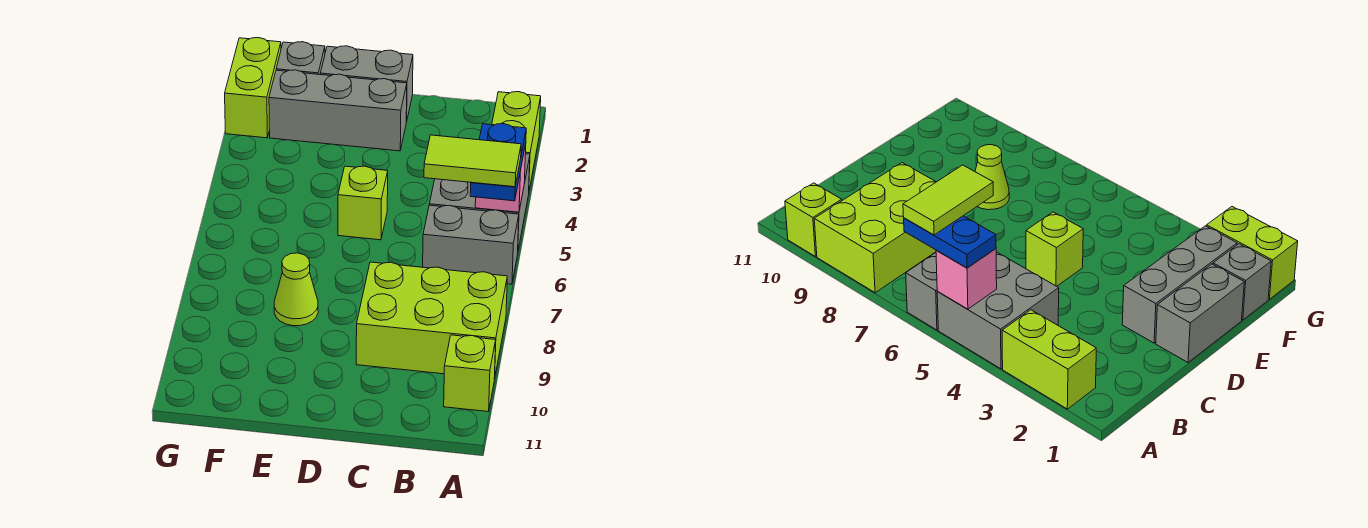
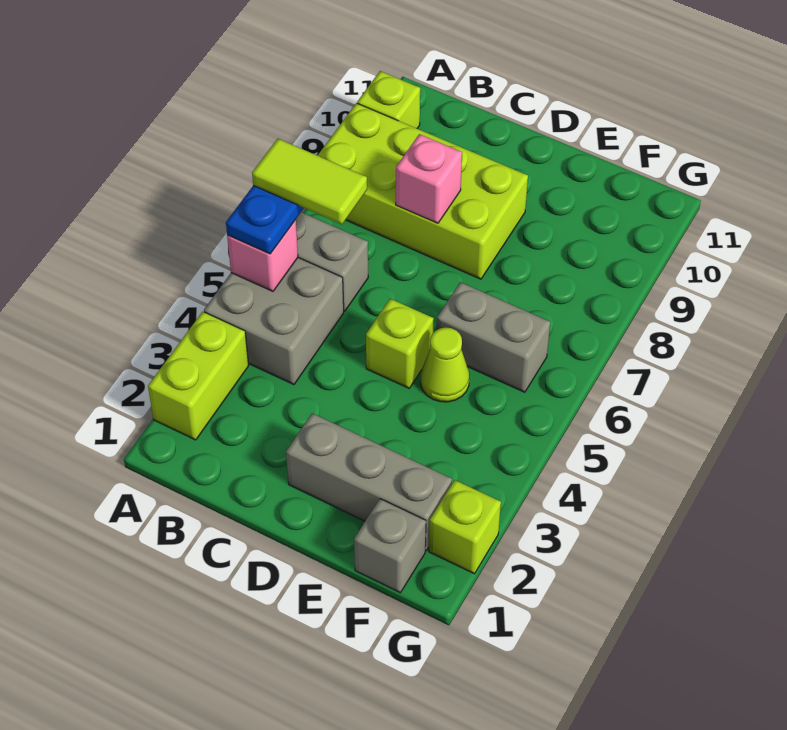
lime 2x3 brick [356,262,507,379] -> lime 2x4 brick [318,103,528,279]
none -> pink 1x1 brick [396,134,462,223]
grey 1x2 brick [320,46,413,122] -> grey 1x2 brick moved to [437,282,550,392]
lime 1x1 cone [274,253,318,326] -> lime 1x1 cone moved to [420,327,469,402]
lime 1x2 brick [225,38,281,138] -> lime 1x1 brick [429,480,501,574]

